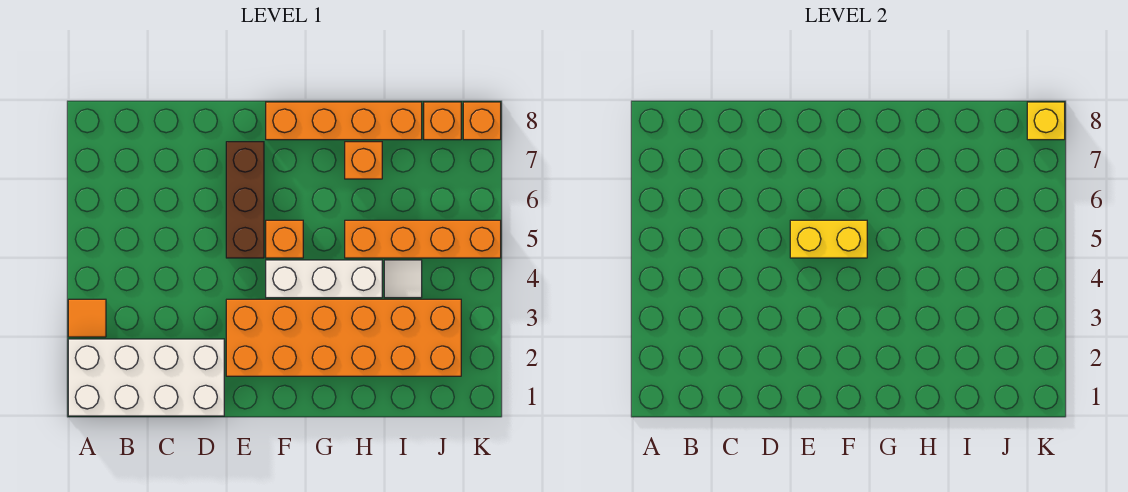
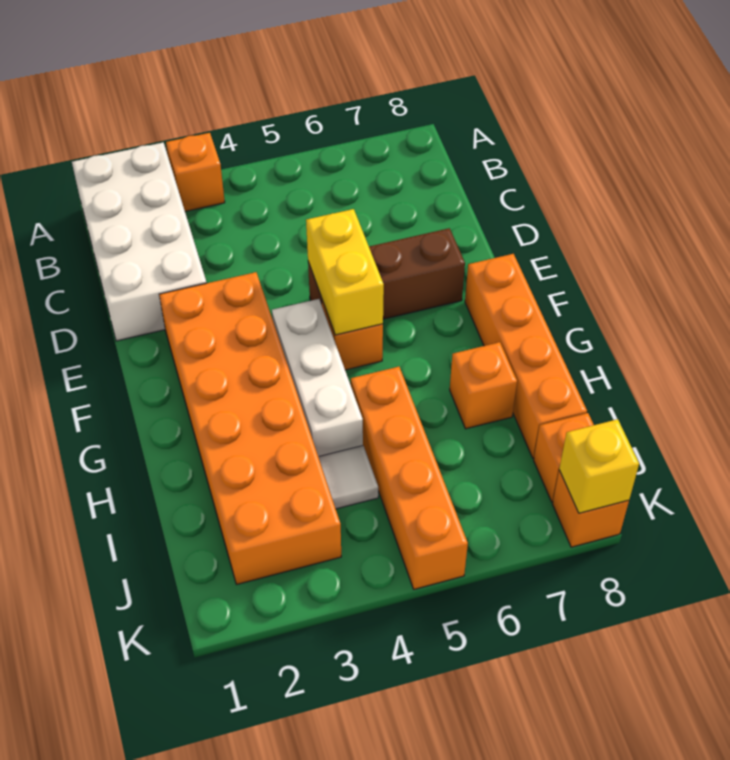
orange 1x1 tile [68,299,106,337] -> orange 1x1 brick [166,133,225,211]

